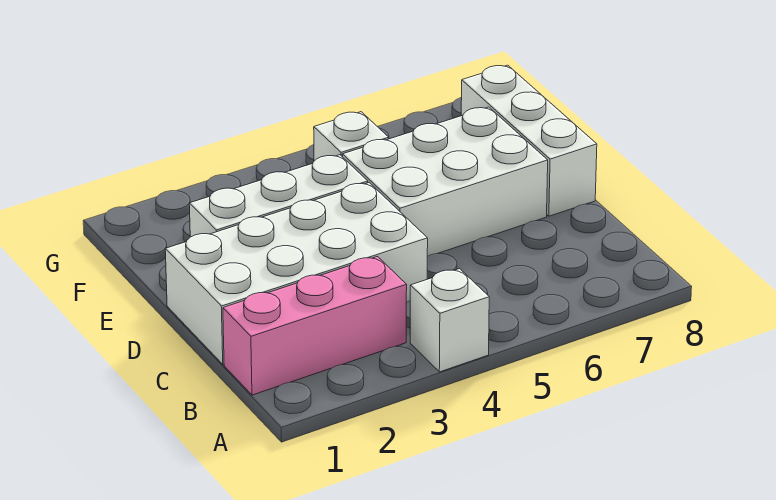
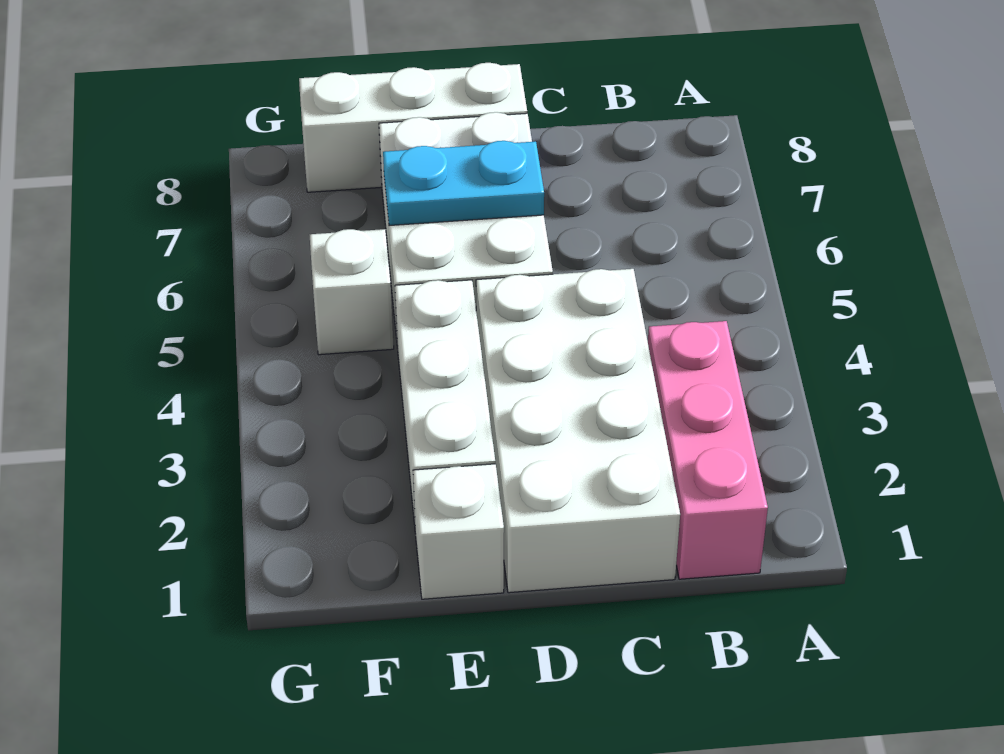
white 1x1 brick [410,269,489,372] -> white 1x1 brick moved to [413,464,504,599]
none -> cyan 1x2 plate [383,141,544,226]

